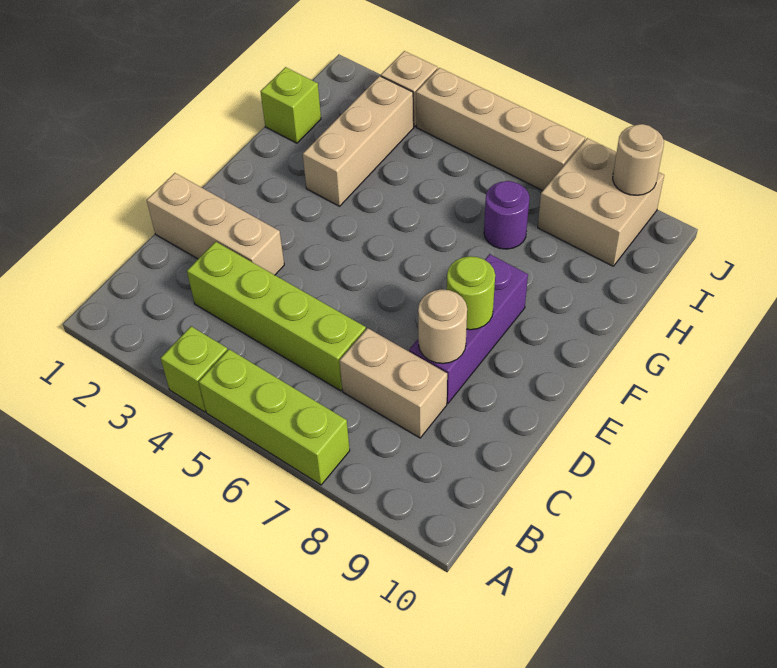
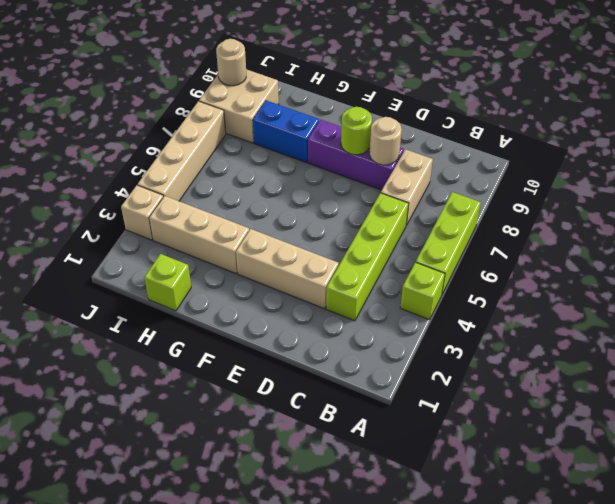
tan 1x3 brick [147,173,284,275] -> tan 1x3 brick turned to [236,229,339,309]
none -> blue 1x2 brick [253,100,319,163]
purple 1x1 round brick [484,181,530,249] -> none

